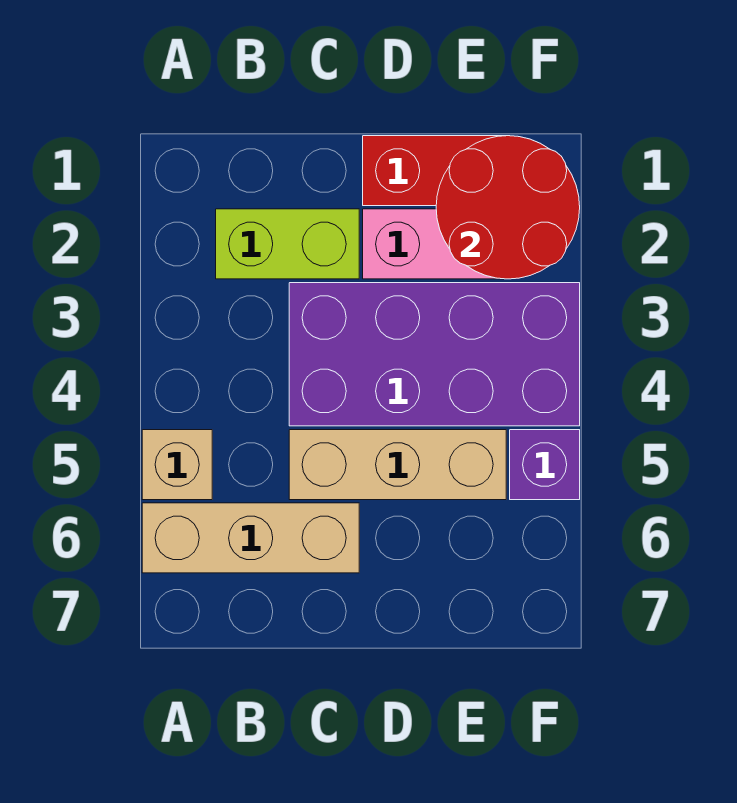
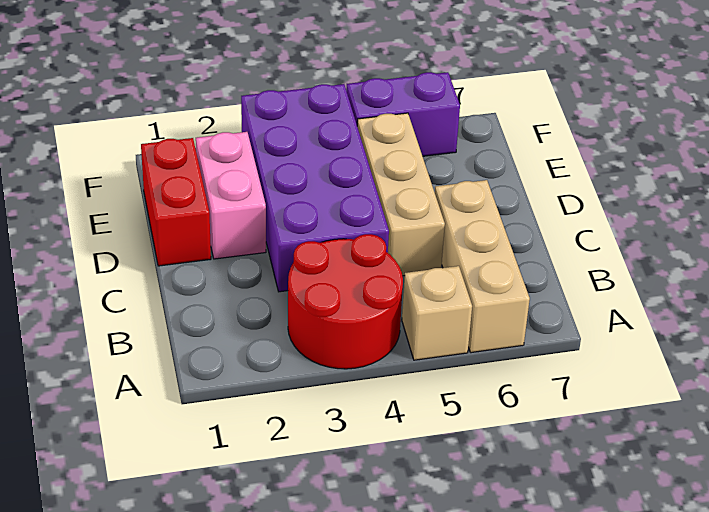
lime 1x2 brick [216,209,359,279] -> none
red 2x2 round brick [436,136,580,279] -> red 2x2 round brick moved to [288,234,403,369]
purple 1x1 brick [510,430,580,500] -> purple 1x2 brick [347,72,460,156]

